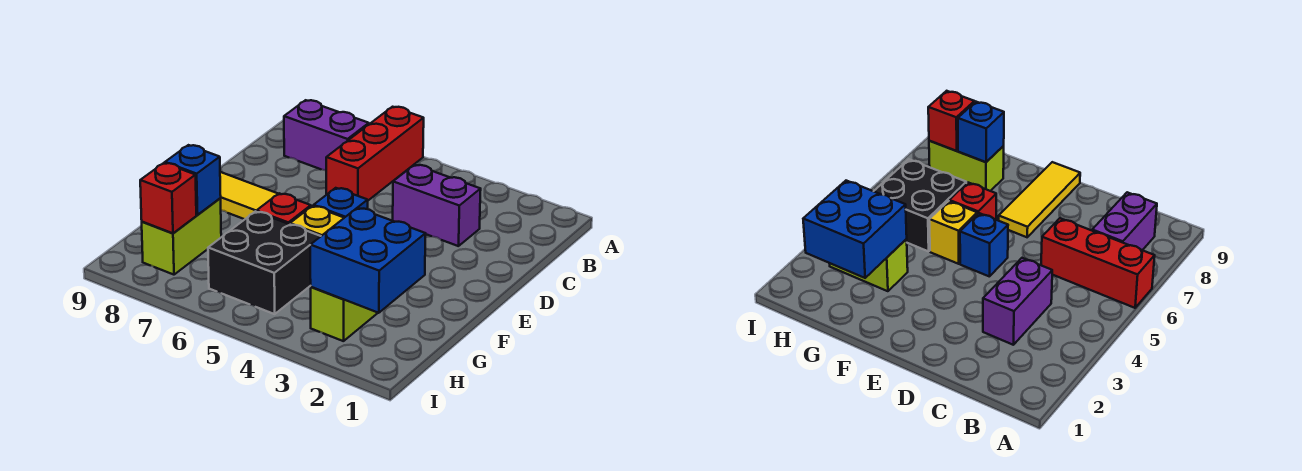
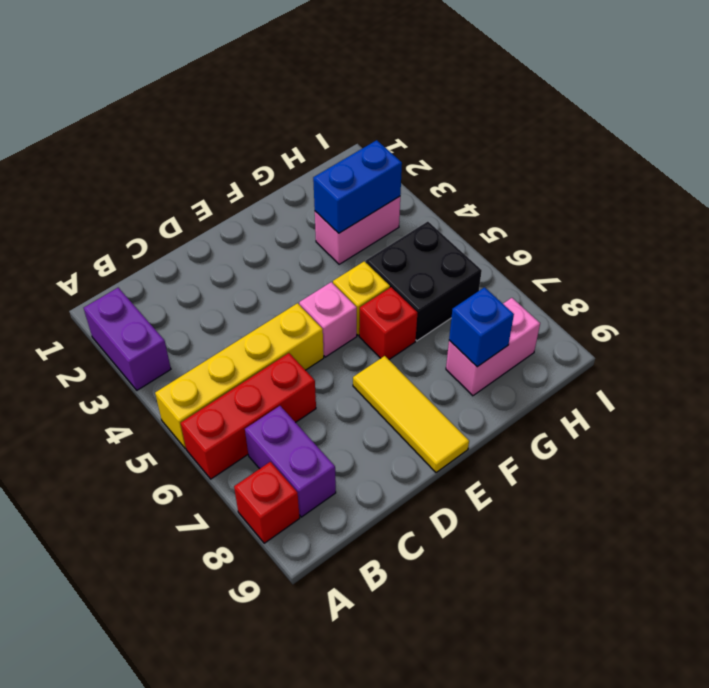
none -> yellow 1x4 brick [155,303,324,449]
purple 1x2 brick [393,165,481,246] -> purple 1x2 brick moved to [84,288,171,390]
blue 1x1 brick [314,188,368,218] -> pink 1x1 brick [299,282,357,357]
blue 2x2 brick [310,208,426,313] -> blue 1x2 brick [313,140,402,233]
lime 1x2 brick [311,287,378,341] -> pink 1x2 brick [315,197,400,264]
lime 1x2 brick [142,198,221,275] -> pink 1x2 brick [446,298,540,396]
red 1x1 brick [140,163,196,233] -> red 1x1 brick moved to [234,462,300,543]

